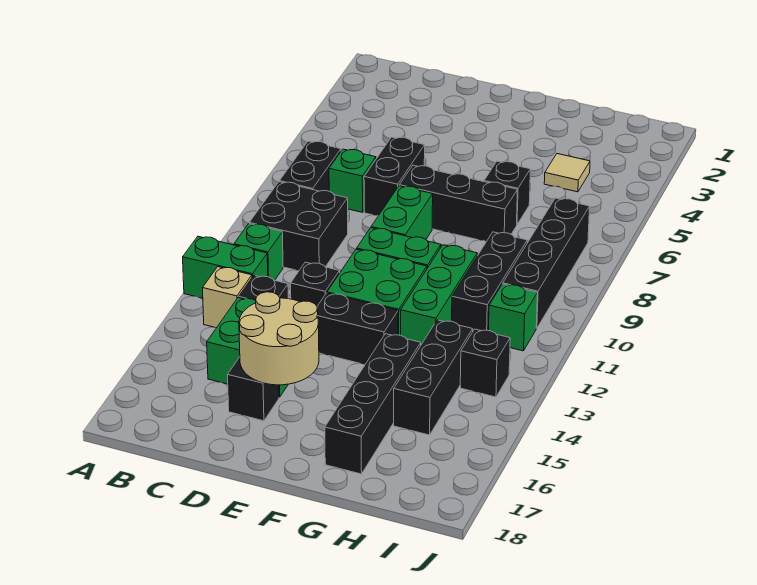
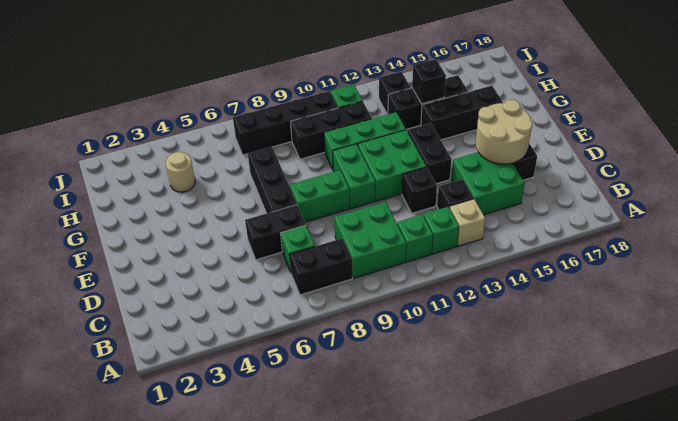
green 1x2 brick [183,236,268,298] -> green 1x1 brick [424,207,459,254]
black 2x2 brick [249,182,348,270] -> green 2x2 brick [334,202,406,278]
black 1x1 brick [484,161,530,224] -> black 1x1 brick moved to [412,59,446,104]
black 1x4 brick [325,334,421,474] -> black 1x3 brick [421,86,503,140]
tan 1x1 tile [544,154,590,192] -> tan 1x1 round brick [166,152,195,192]

